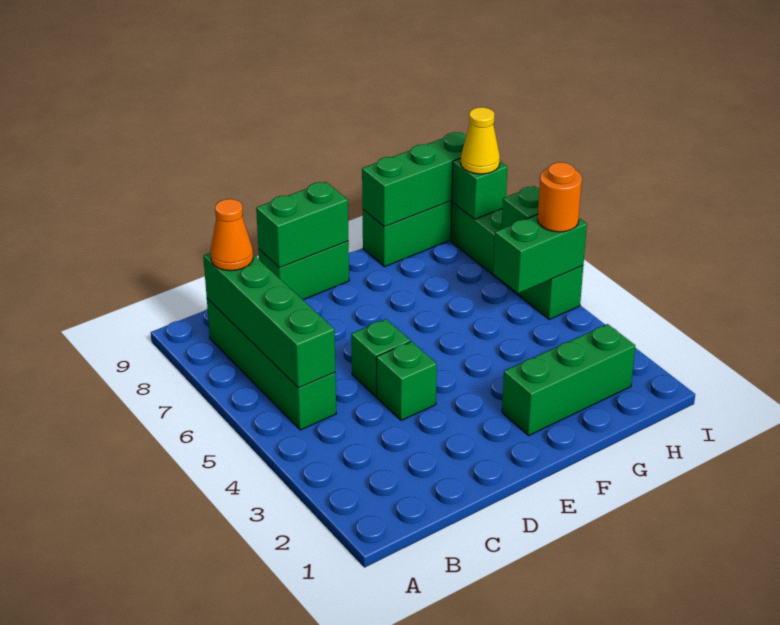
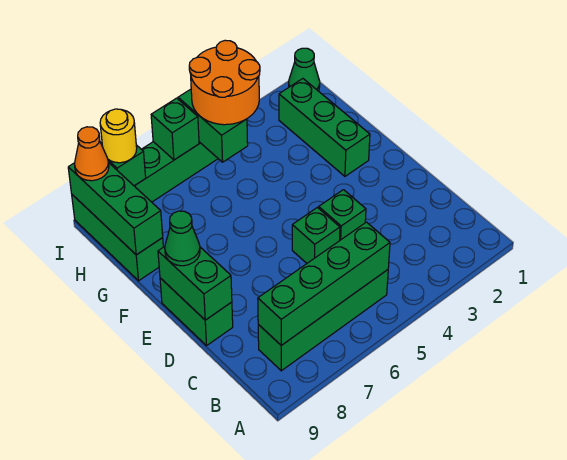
orange 1x1 cone [211,199,253,271] -> orange 1x1 cone moved to [74,127,109,181]
none -> green 1x1 cone [165,211,200,266]
none -> green 1x1 cone [289,48,320,91]
orange 1x1 round brick [538,162,582,232] -> orange 2x2 round brick [189,40,260,125]
yellow 1x1 cone [461,107,500,174] -> yellow 1x1 round brick [100,109,137,163]

